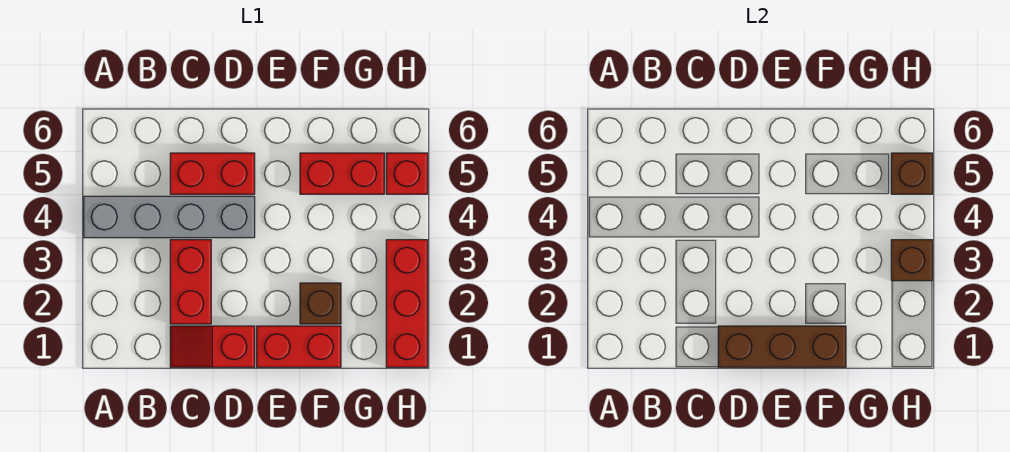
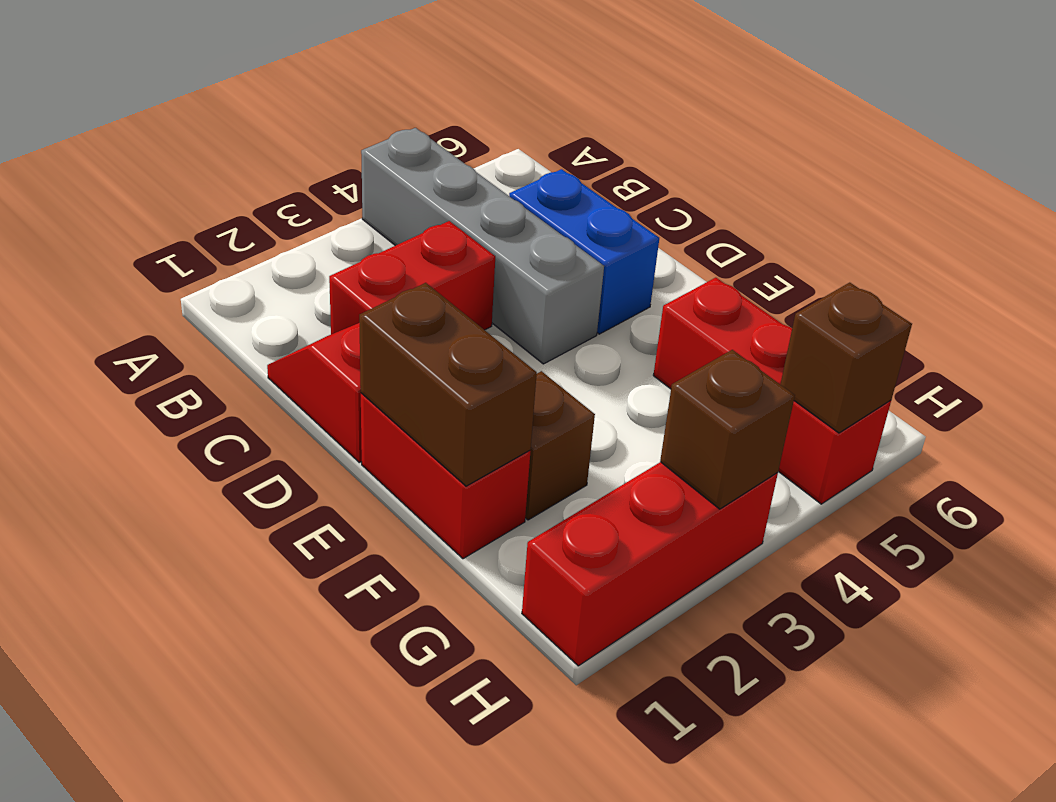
red 1x2 brick [170,153,255,194] -> blue 1x2 brick [509,169,659,334]
brown 1x3 brick [718,326,846,367] -> brown 1x2 brick [359,283,537,486]

